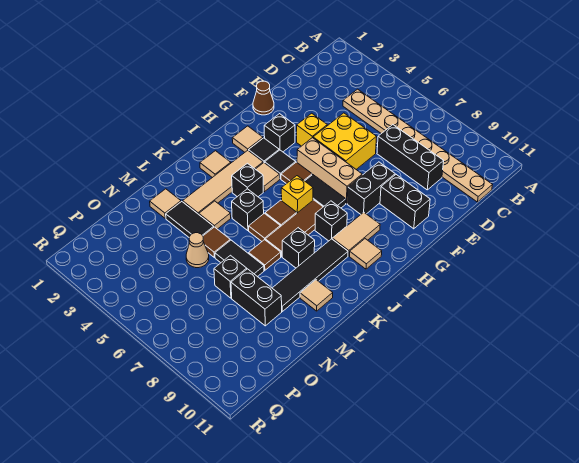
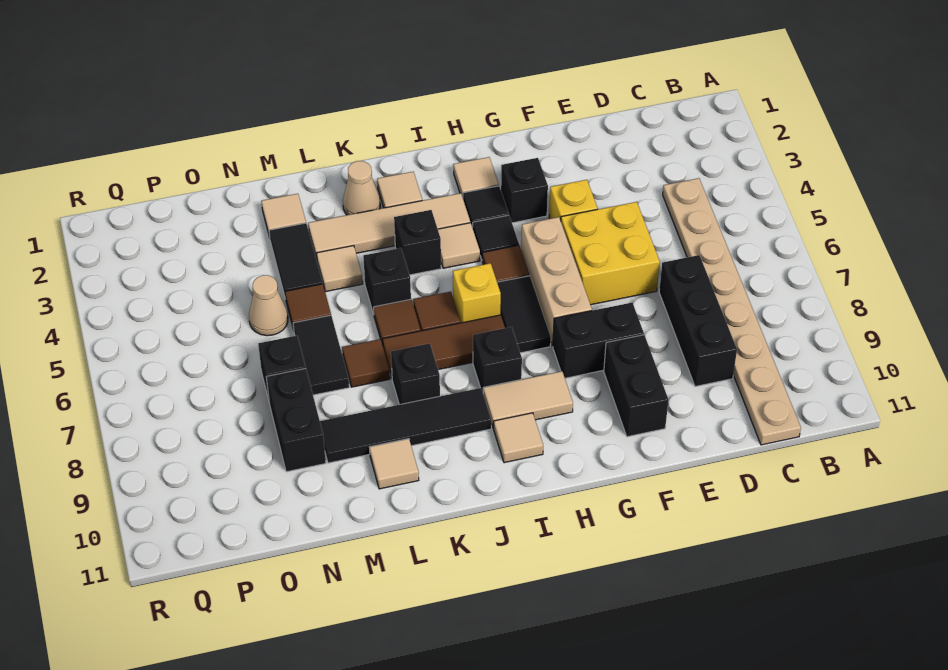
brown 1x1 cone [253,81,274,115] -> none
none -> tan 1x1 cone [343,161,380,215]

